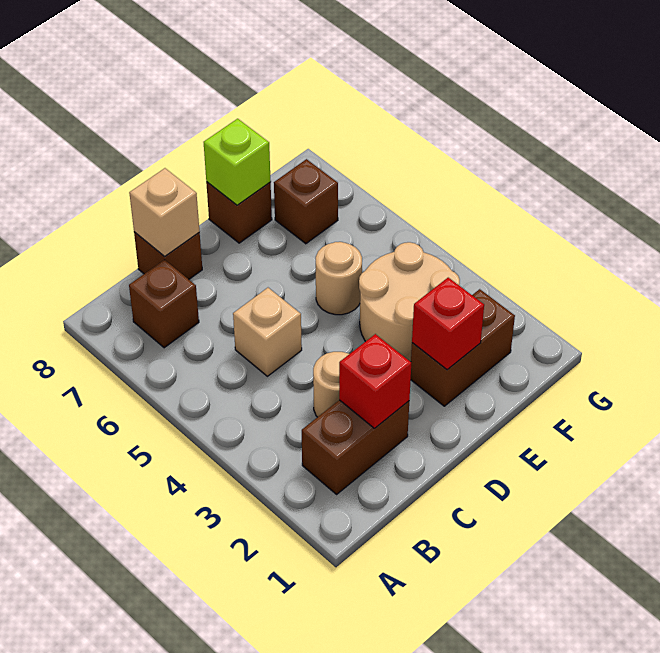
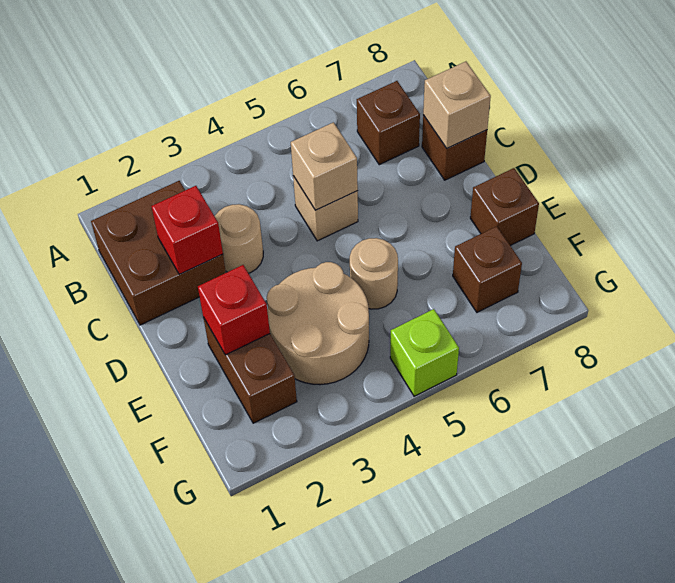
brown 1x2 brick [302,400,409,494] -> brown 2x2 brick [91,181,226,325]
none -> tan 1x1 brick [291,122,358,210]
lime 1x1 brick [204,119,271,205] -> lime 1x1 brick moved to [390,309,459,396]

